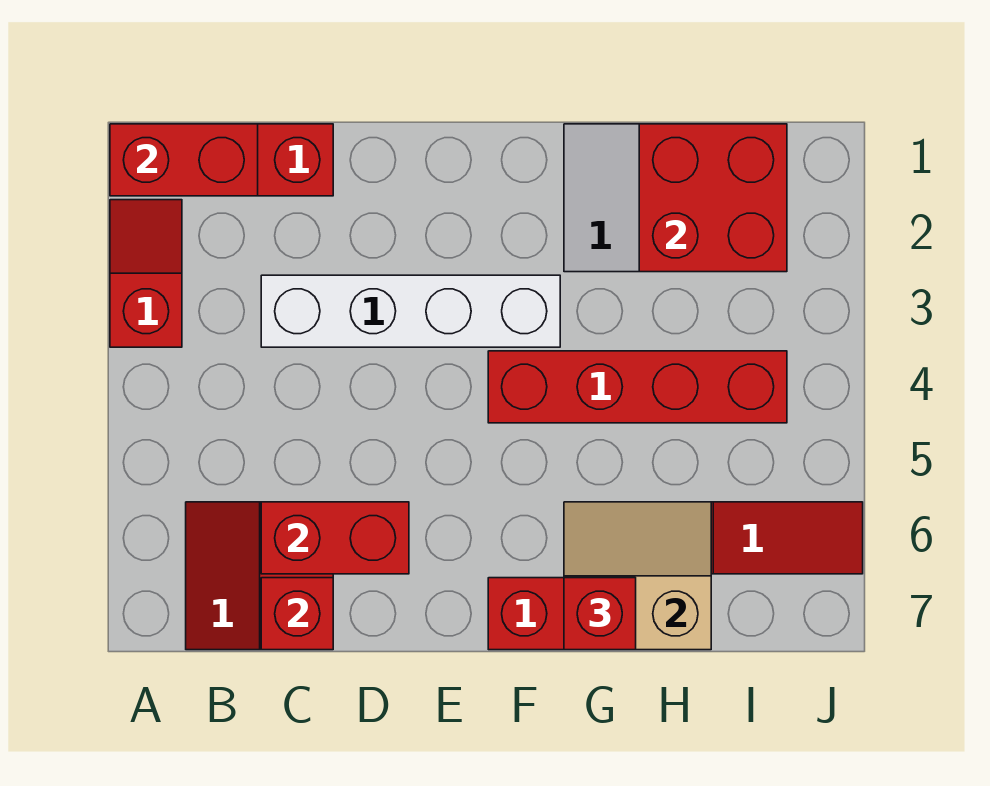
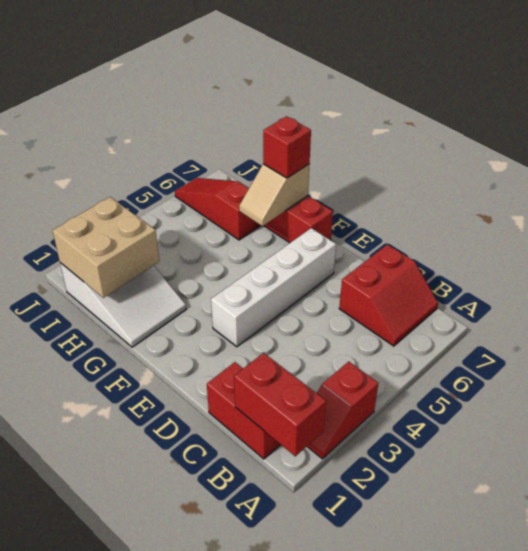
white 1x4 brick [261,275,560,347] -> white 1x4 brick turned to [211,228,336,347]
red 1x2 brick [261,502,409,574] -> none
red 1x1 brick [261,578,333,650] -> none
red 1x4 brick [488,351,787,423] -> none
tan 2x2 slope [564,502,711,650] -> tan 1x2 slope [239,164,310,226]
red 2x2 brick [639,124,787,272] -> tan 2x2 brick [52,197,159,298]

